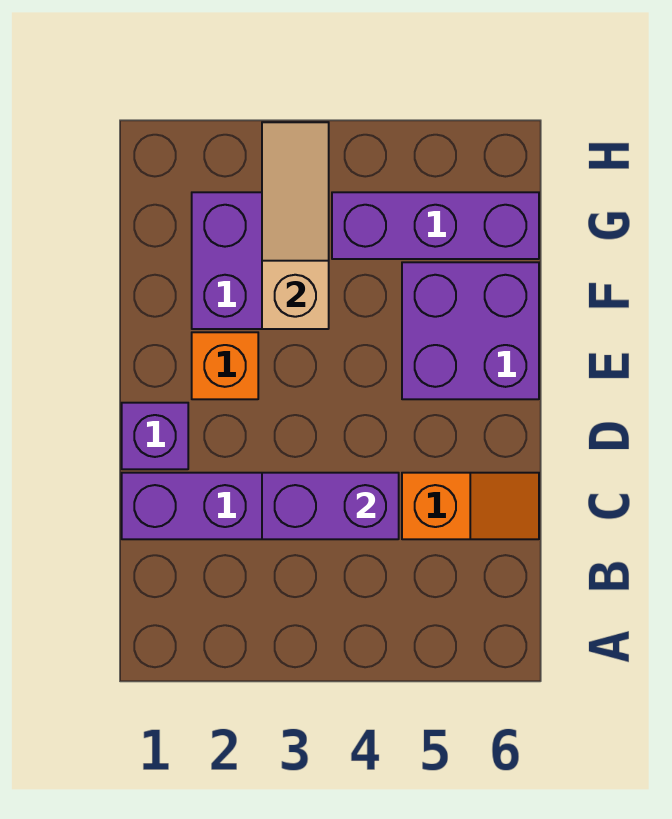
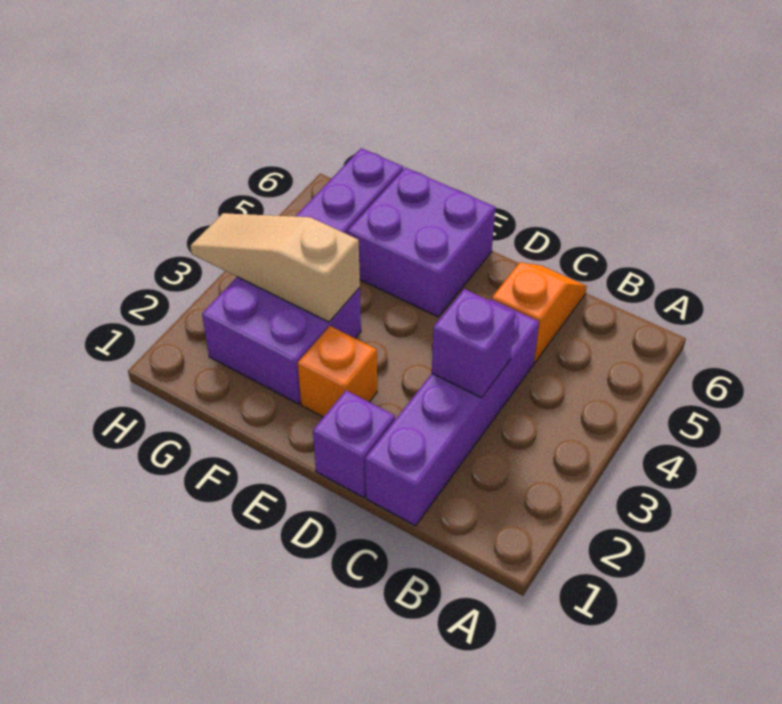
purple 1x2 brick [262,473,399,539] -> purple 1x1 brick [432,289,515,398]

